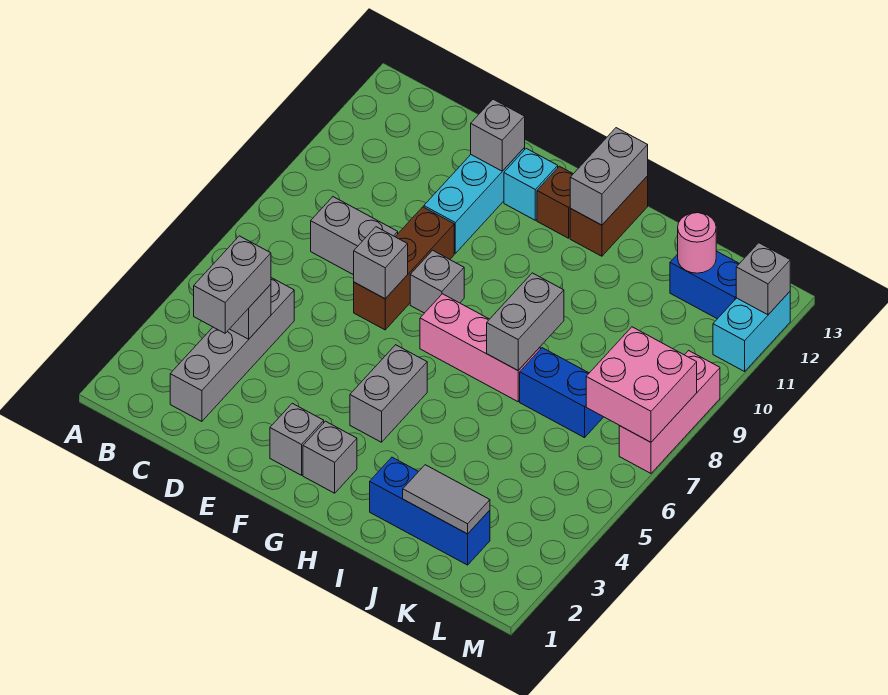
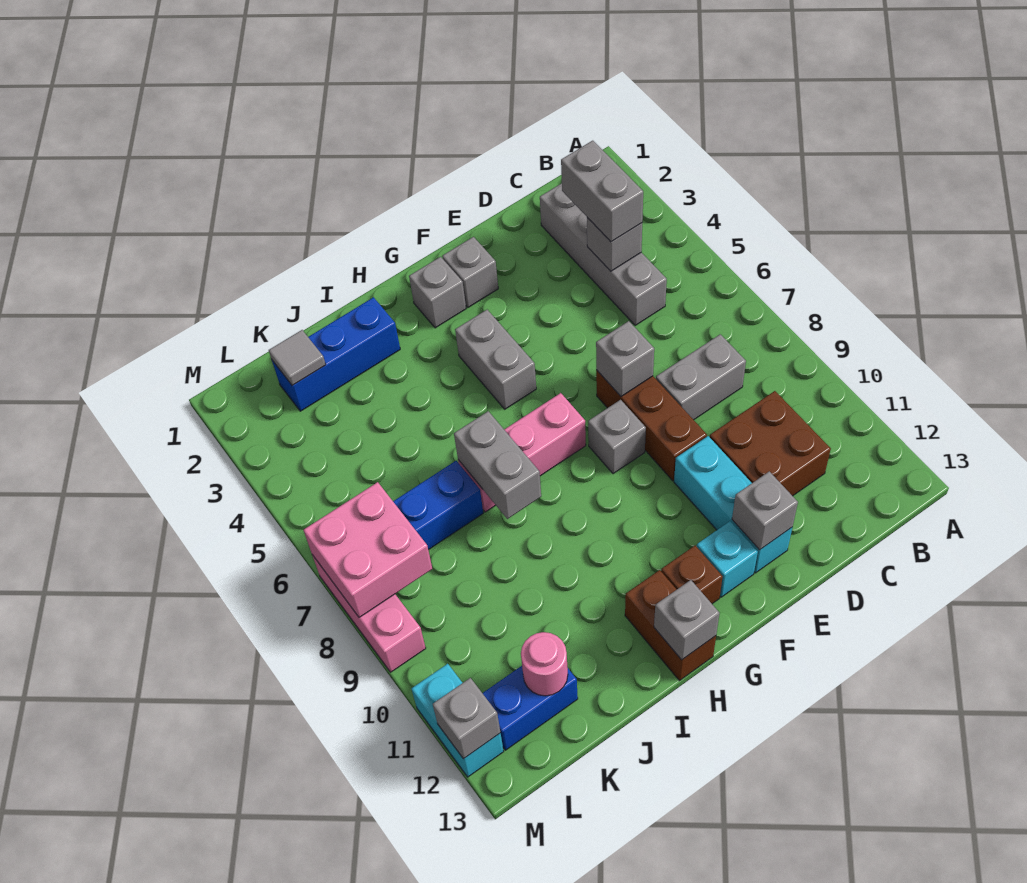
none -> brown 2x2 brick [710,391,831,496]
grey 1x2 brick [570,128,648,225] -> grey 1x1 brick [654,580,720,660]
grey 1x2 tile [403,465,490,534] -> grey 1x1 tile [269,330,326,386]

